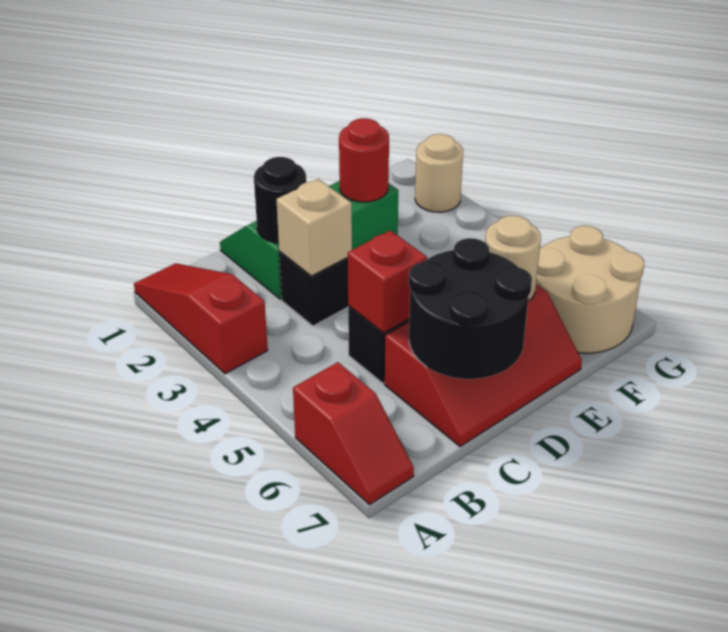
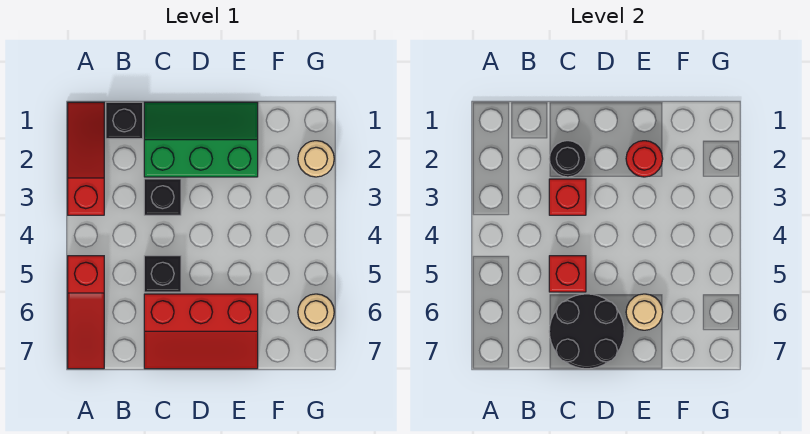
red 1x2 slope [293,362,414,505] -> red 1x3 slope [68,256,104,369]
none -> black 1x1 brick [106,102,143,139]
tan 1x1 brick [277,179,352,276] -> red 1x1 brick [549,179,586,215]
tan 2x2 round brick [536,226,644,353] -> tan 1x1 round brick [298,294,334,330]

